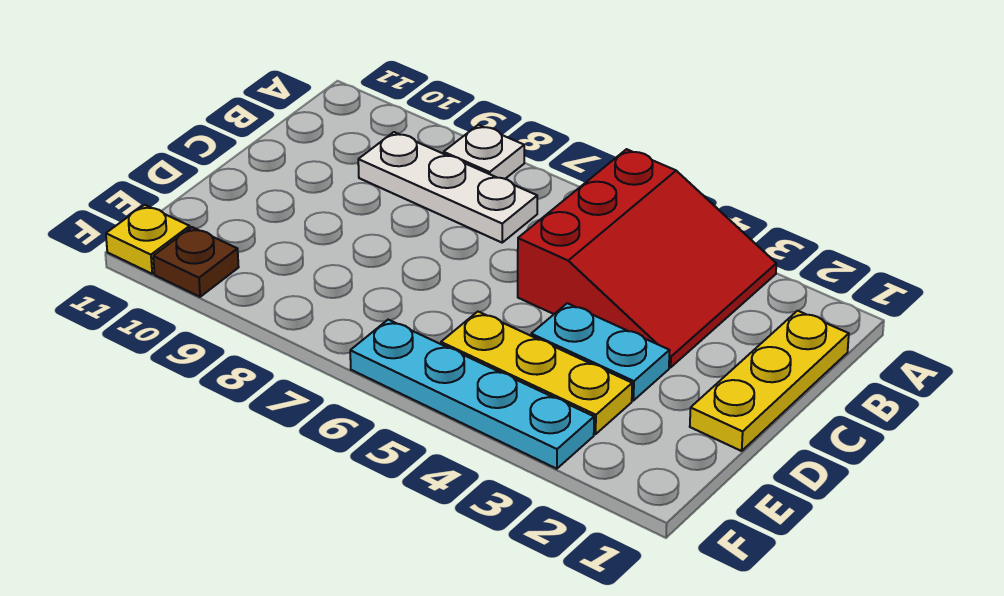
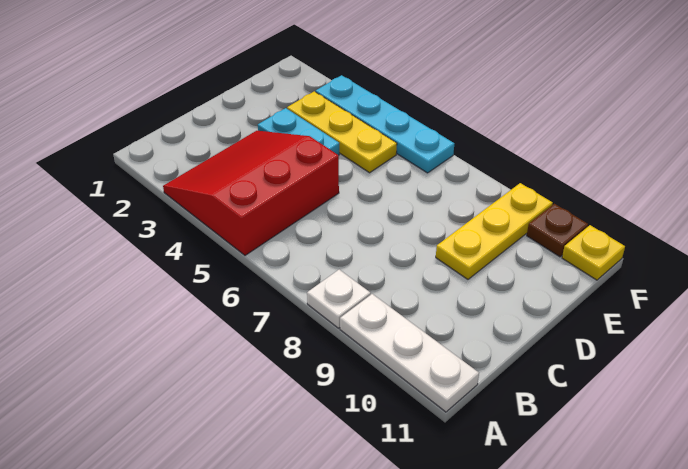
yellow 1x3 plate [690,311,849,451] -> yellow 1x3 plate moved to [436,183,553,279]
white 1x3 plate [358,132,537,243] -> white 1x3 plate moved to [340,294,479,412]

